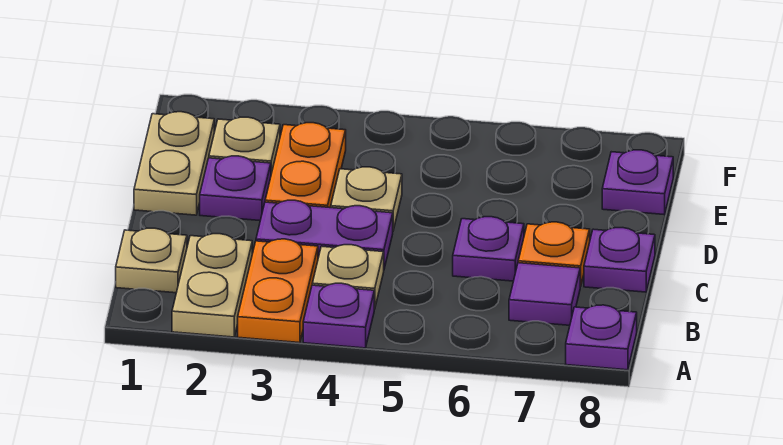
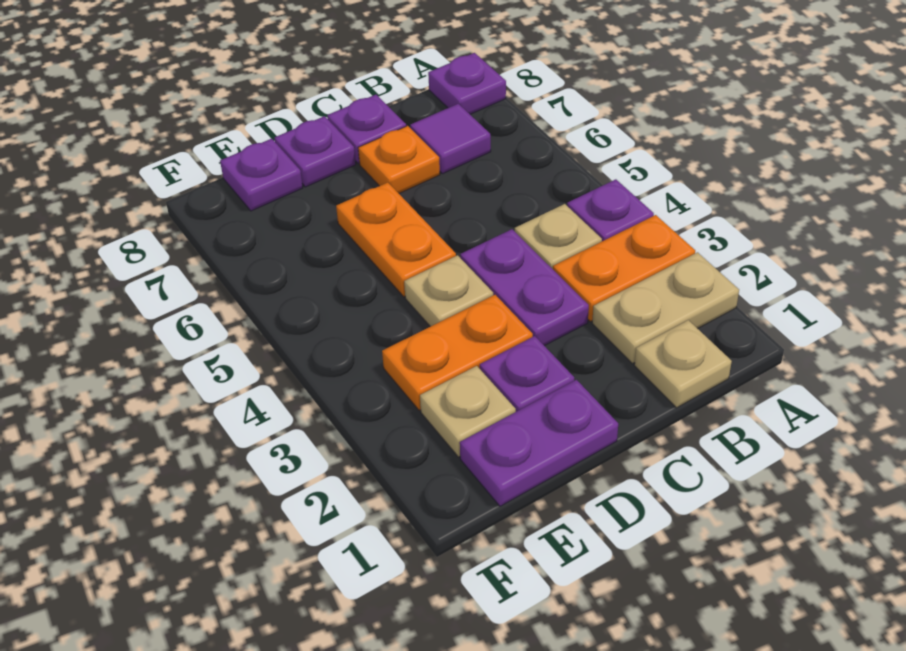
purple 1x1 plate [453,217,524,281] -> purple 1x1 plate moved to [275,116,356,187]
tan 1x2 plate [134,112,214,215] -> purple 1x2 plate [460,380,618,506]
none -> orange 1x2 plate [336,182,456,297]

